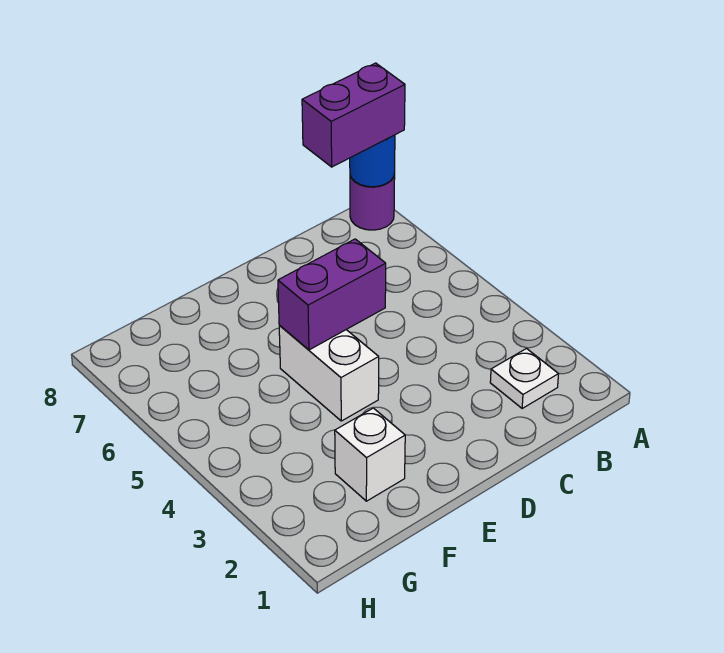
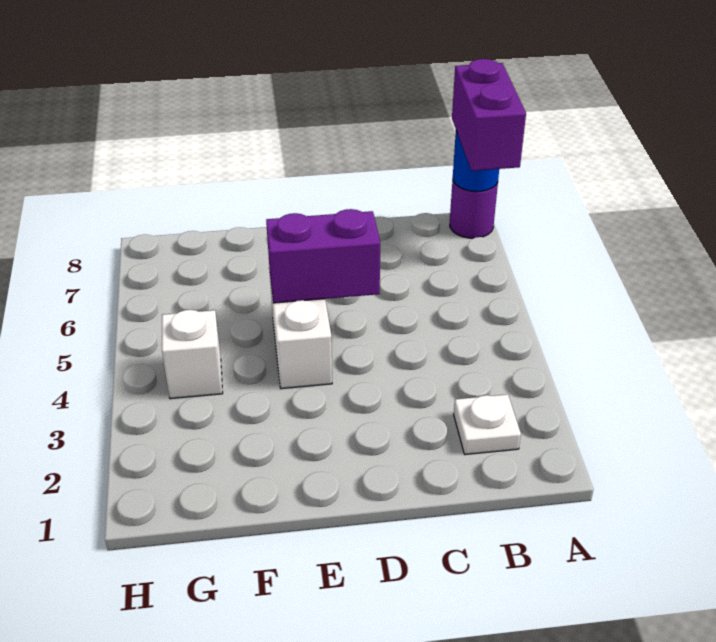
purple 1x2 brick [302,63,405,167] -> purple 1x2 brick turned to [452,59,526,171]
white 1x1 brick [335,408,405,501] -> white 1x1 brick moved to [162,310,223,399]

